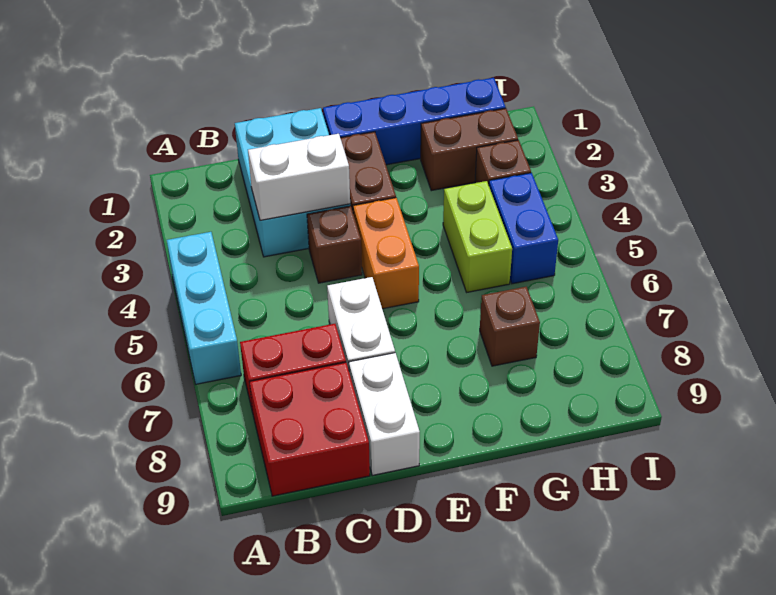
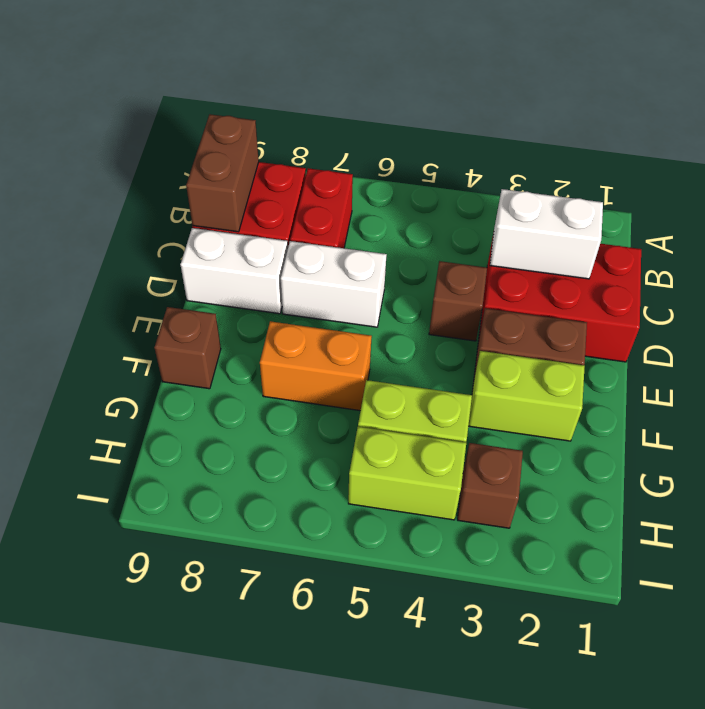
cyan 1x3 brick [167,232,241,384] -> none
cyan 2x3 brick [235,108,350,257] -> red 2x3 brick [479,233,641,362]
white 1x2 brick [248,134,350,220] -> white 1x2 brick turned to [490,189,603,279]
blue 1x4 brick [323,78,506,165] -> none
orange 1x2 brick [353,198,419,309] -> orange 1x2 brick moved to [260,321,372,411]
none -> lime 1x2 brick [468,351,585,441]
brown 1x2 brick [421,108,518,191] -> brown 1x2 brick moved to [186,114,259,232]
brown 1x1 brick [480,287,540,366] -> brown 1x1 brick moved to [154,307,221,389]
blue 1x2 brick [489,173,558,284] -> lime 1x2 brick [348,427,466,520]

